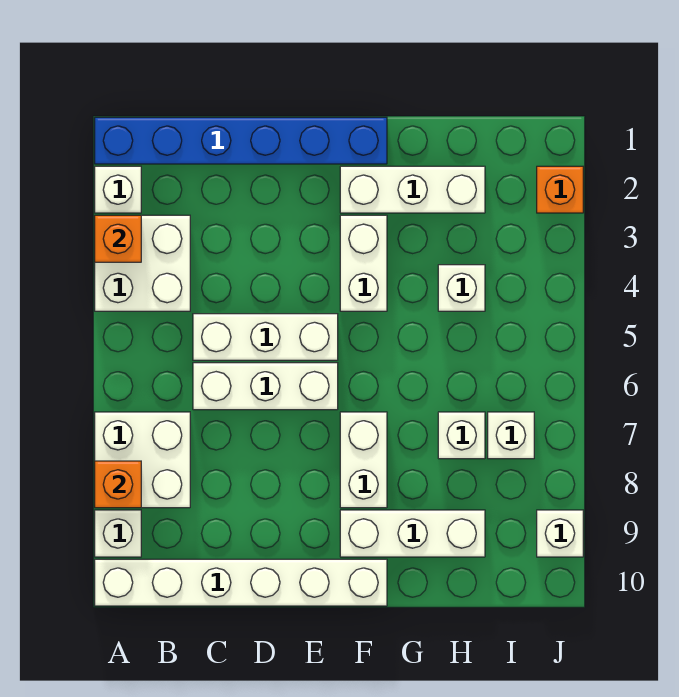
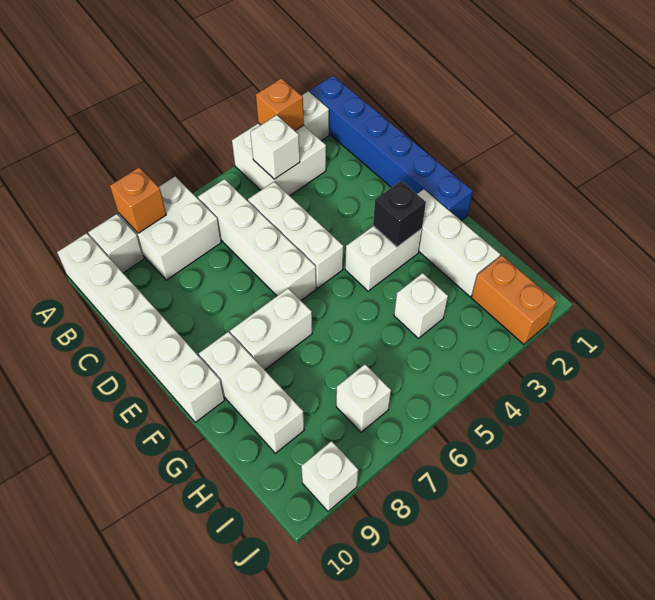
white 1x3 brick [193,363,338,410] -> white 1x4 brick [198,179,316,300]
none -> black 1x1 brick [373,181,426,247]
white 1x1 brick [438,412,485,459] -> white 1x1 brick moved to [250,115,300,179]
orange 1x1 brick [537,166,583,213] -> orange 1x2 brick [472,255,556,344]

